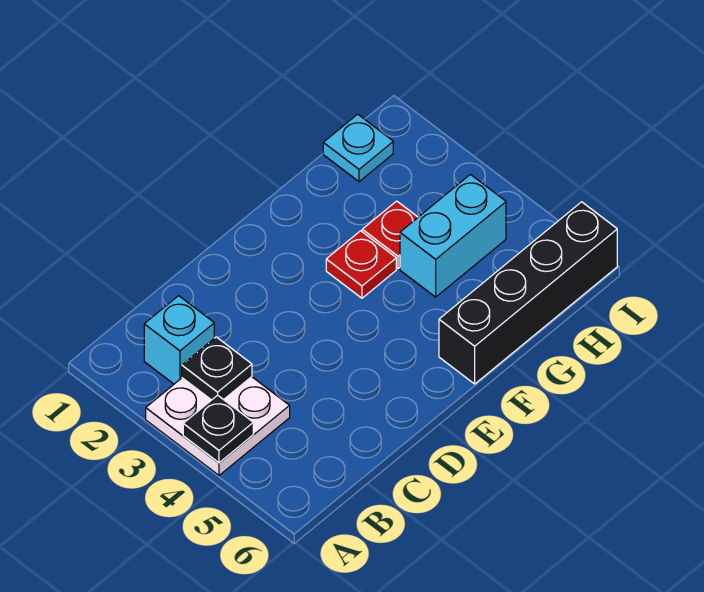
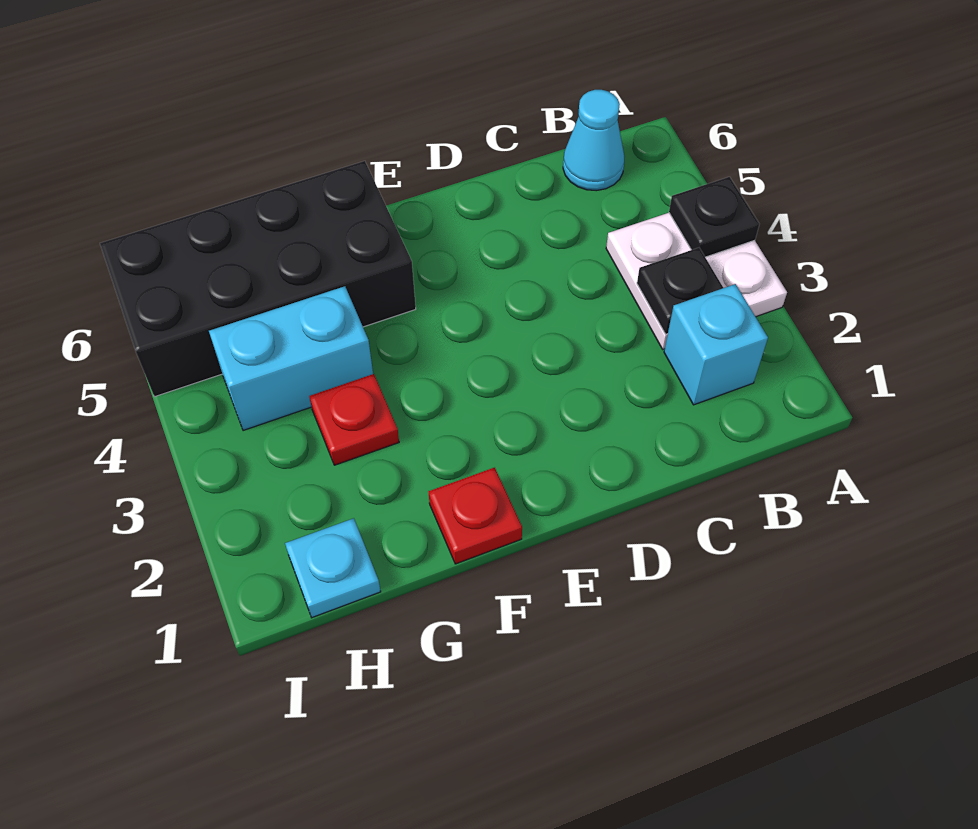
none -> cyan 1x1 cone [563,90,625,191]
red 1x1 plate [326,231,396,298] -> red 1x1 plate moved to [429,468,522,564]
black 1x4 brick [439,202,617,384] -> black 2x4 brick [100,161,416,397]

